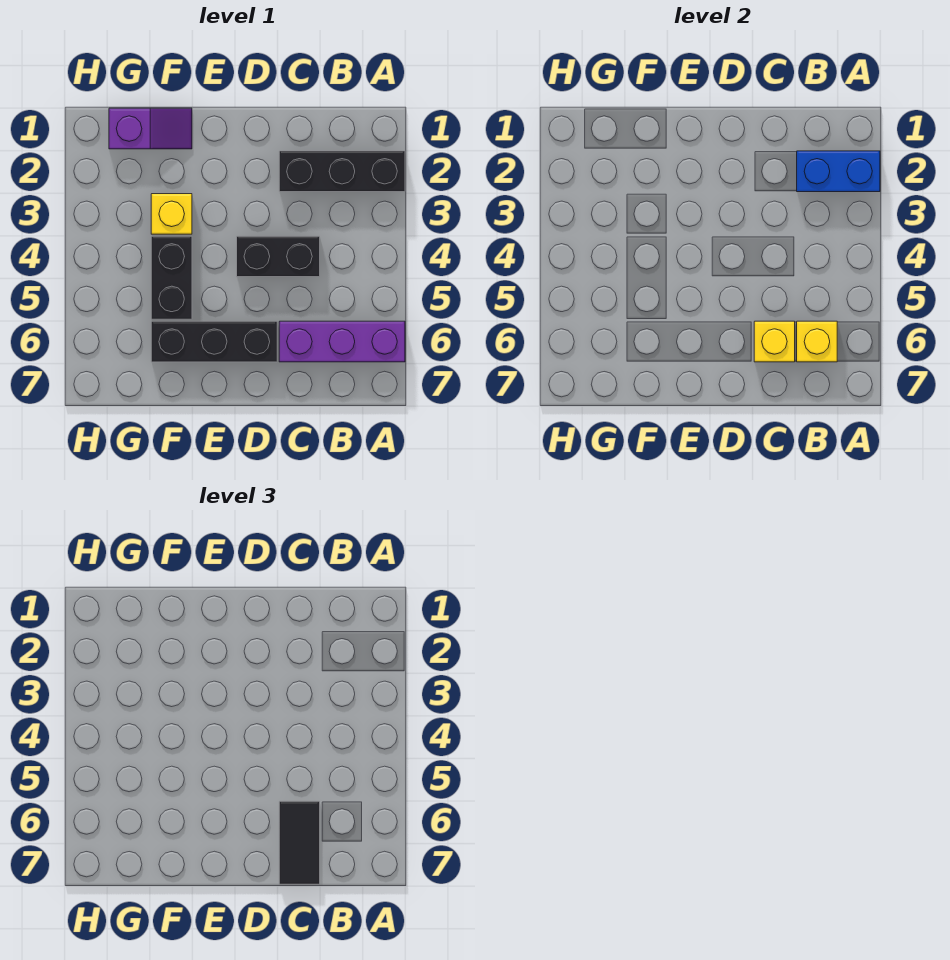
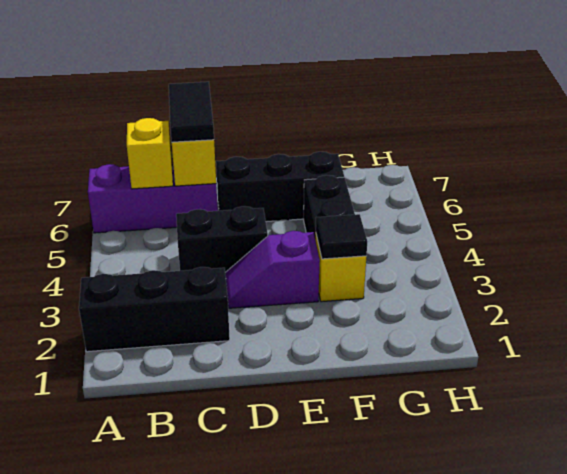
blue 1x2 brick [797,151,880,192] -> none
purple 1x2 slope [109,108,192,149] -> purple 1x2 slope moved to [226,231,320,308]
none -> black 1x1 tile [315,214,367,259]

